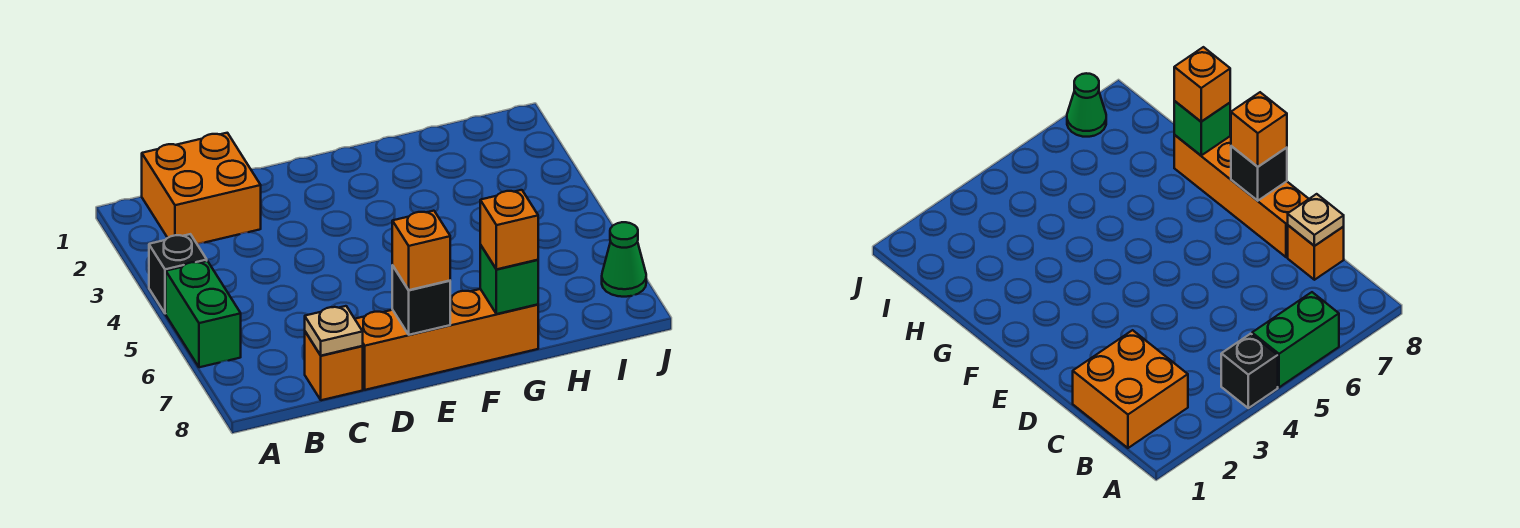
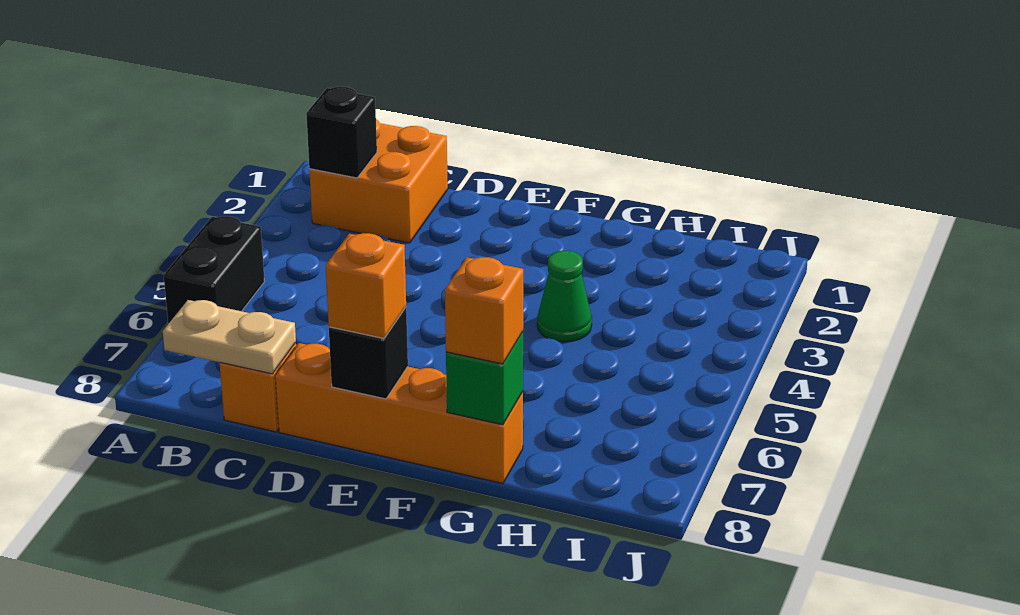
black 1x1 brick [149,234,207,314] -> black 1x1 brick moved to [306,87,377,178]
green 1x2 brick [166,261,241,367] -> black 1x2 brick [164,216,265,324]
tan 1x1 plate [305,306,363,356] -> tan 1x2 plate [163,300,296,374]
green 1x1 cone [602,222,646,297] -> green 1x1 cone moved to [537,251,592,342]

